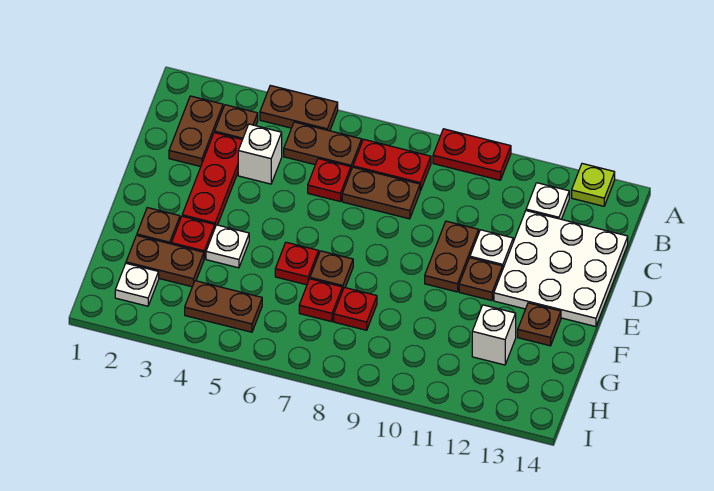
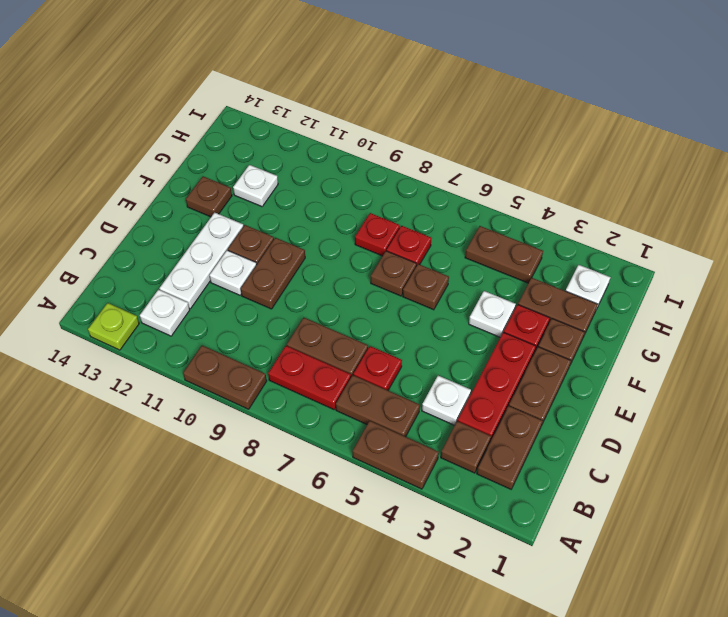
red 1x2 plate [433,129,511,180] -> brown 1x2 plate [183,345,267,409]
white 1x1 brick [238,124,282,184] -> white 1x1 plate [422,376,471,425]
white 3x3 plate [494,211,628,327] -> white 1x3 plate [160,212,244,309]
none -> brown 1x2 plate [509,347,571,426]
red 1x1 plate [275,242,319,285] -> brown 1x1 plate [403,264,449,310]
white 1x1 brick [472,305,516,365] -> white 1x1 plate [233,165,278,207]

